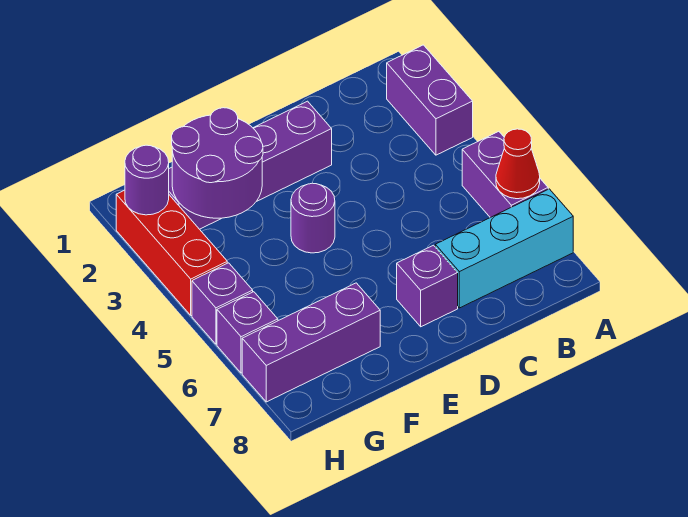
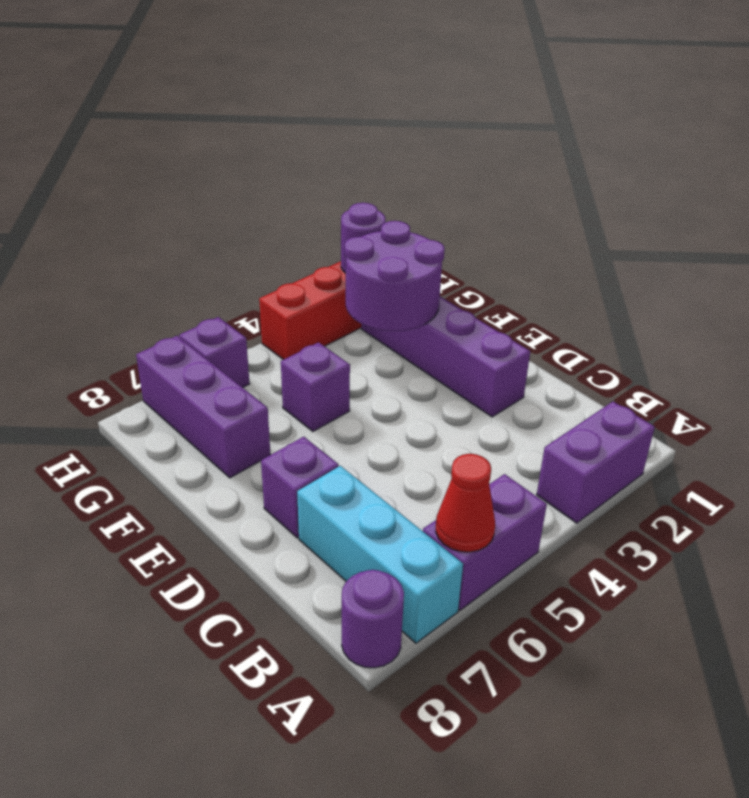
purple 1x1 round brick [291,183,335,253] -> purple 1x1 round brick moved to [342,570,404,668]
purple 1x1 brick [192,263,253,344] -> purple 1x1 brick moved to [281,342,350,431]

